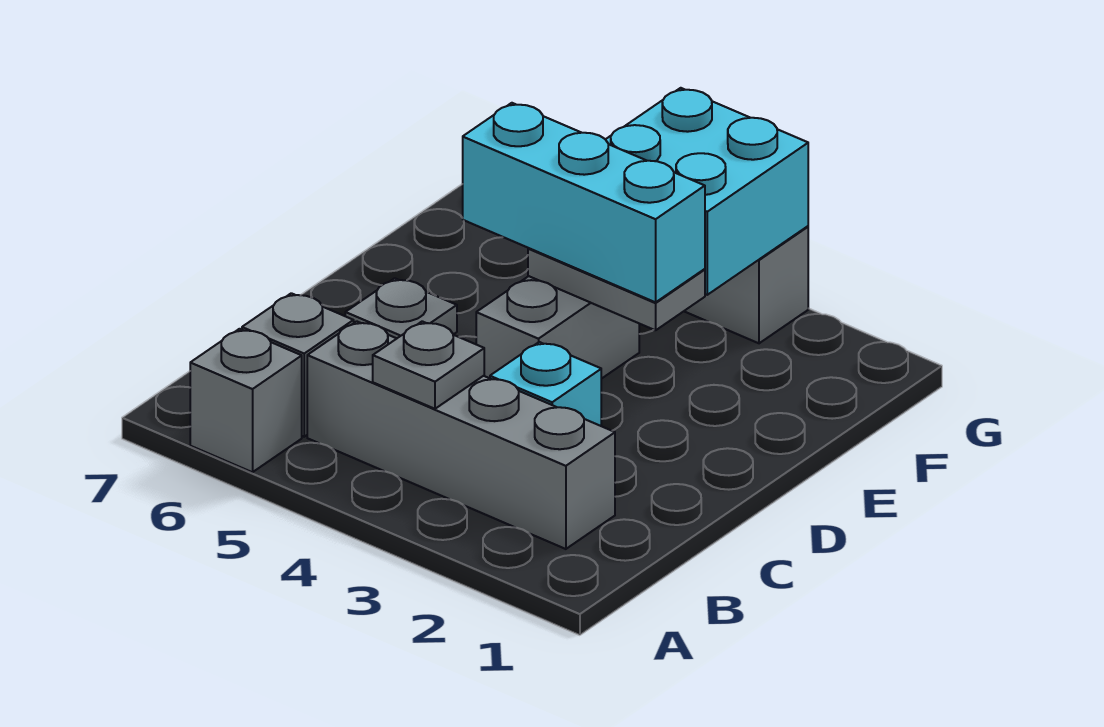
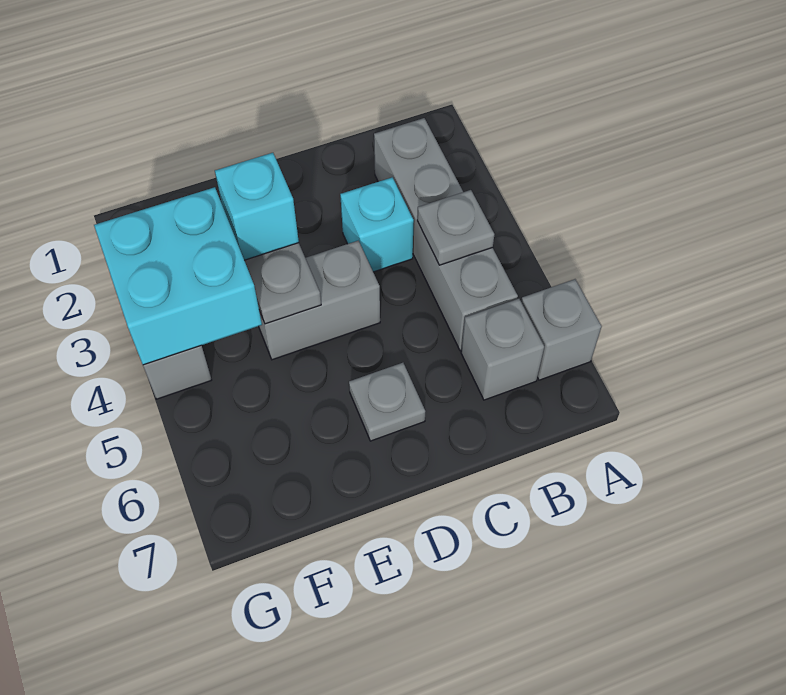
cyan 1x3 brick [463,103,705,302] -> cyan 1x1 brick [215,153,299,260]

